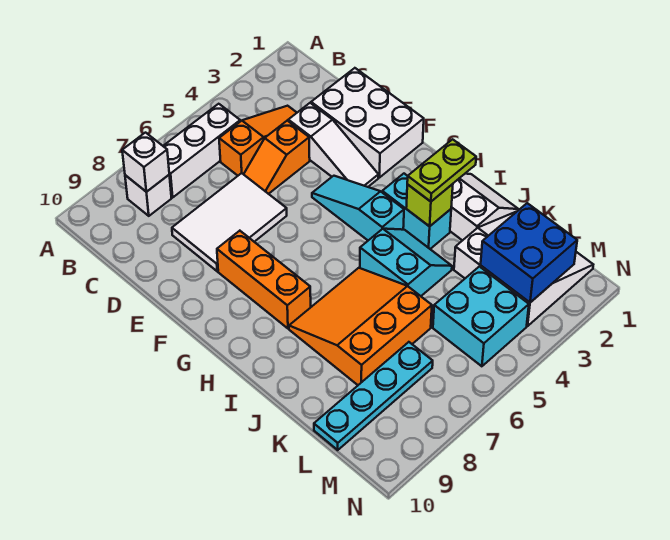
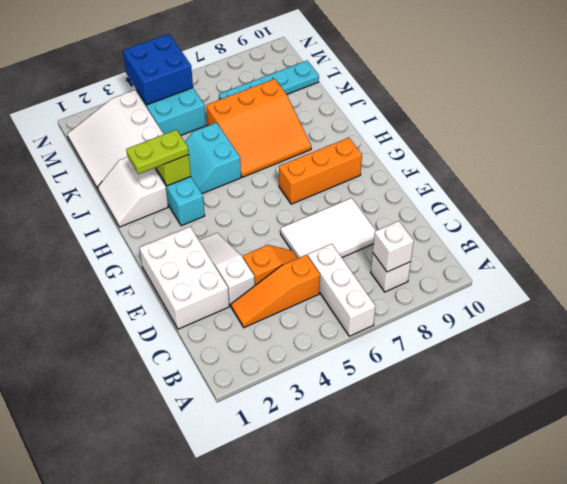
white 1x3 brick [163,104,240,197] -> white 1x3 brick turned to [308,244,376,336]
cyan 1x3 slope [312,176,404,240] -> none
orange 1x3 brick [217,231,311,328] -> orange 1x3 brick turned to [279,138,362,204]
blue 2x2 brick [481,203,577,302] -> blue 2x2 brick moved to [123,34,193,105]

